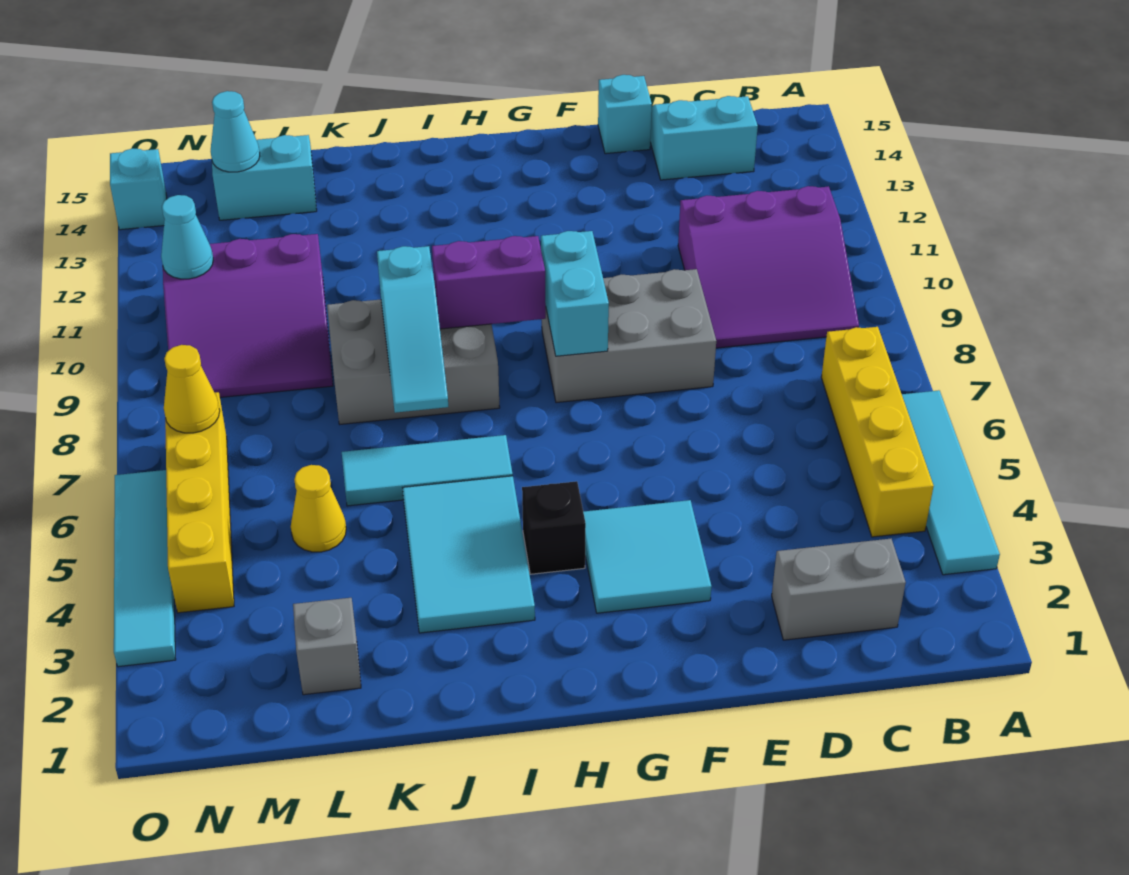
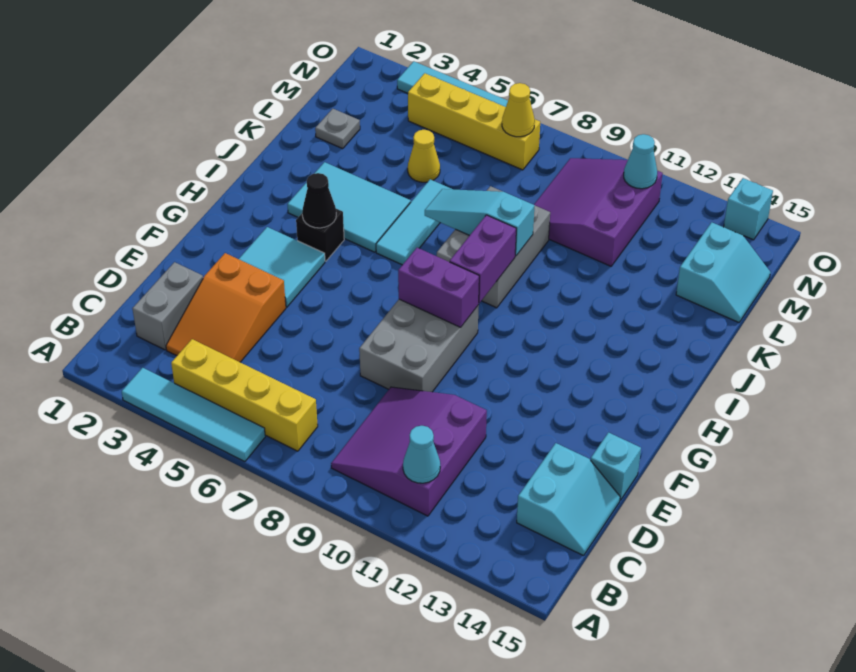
none -> orange 2x3 slope [166,253,286,362]
cyan 1x2 brick [541,231,609,356] -> purple 1x2 brick [398,248,479,327]
none -> black 1x1 cone [302,173,336,228]
grey 1x1 brick [293,598,361,695] -> grey 1x1 plate [315,109,360,149]
cyan 1x1 cone [211,91,260,172] -> cyan 1x1 cone moved to [403,426,440,483]

